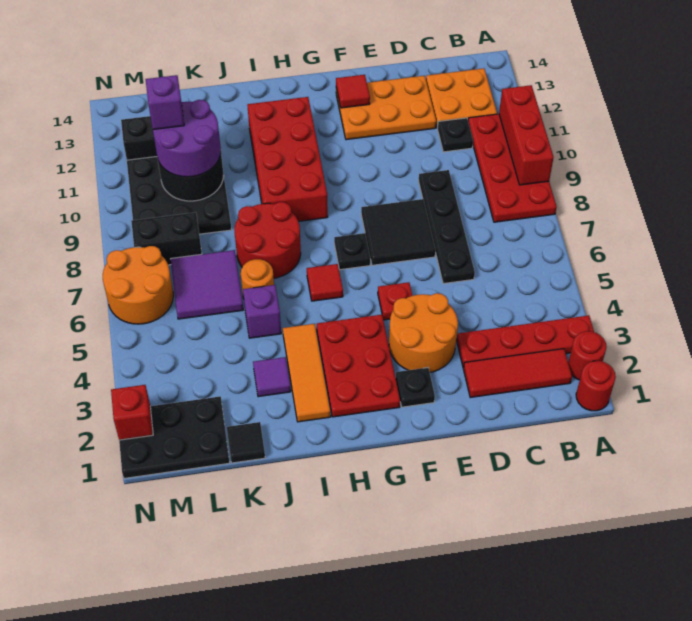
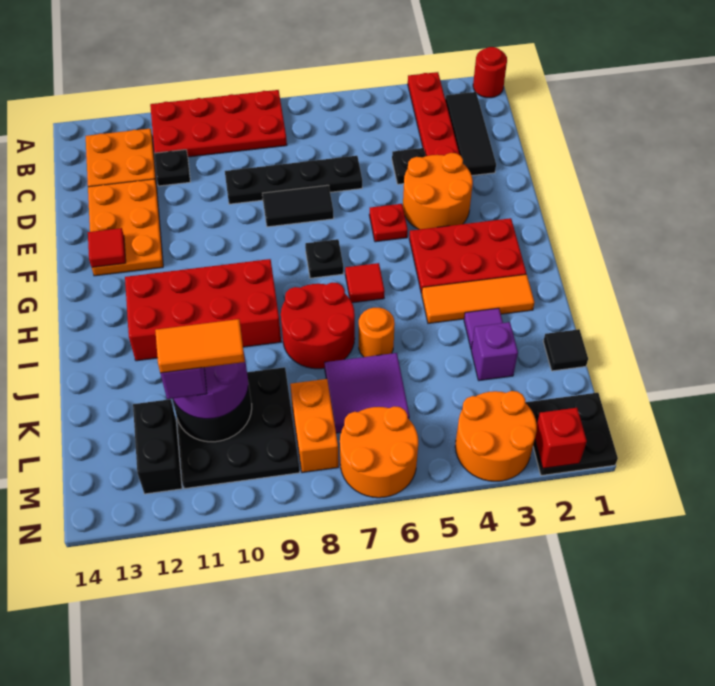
red 1x1 round brick [568,331,607,380] -> none
red 1x3 brick [499,85,554,185] -> none
red 1x3 tile [463,349,572,398] -> black 1x3 tile [445,92,496,176]
black 2x2 tile [361,199,436,265] -> black 1x2 tile [262,185,334,227]
black 1x1 plate [396,368,435,407] -> black 1x1 plate moved to [392,148,426,184]
purple 1x1 brick [243,285,281,338] -> purple 1x1 brick moved to [471,322,518,381]
black 2x3 plate [119,397,230,478] -> black 2x2 plate [525,393,618,476]
black 1x2 brick [131,212,202,265] -> orange 1x2 brick [290,379,339,473]
none -> orange 1x2 tile [155,319,245,373]
none -> orange 2x2 round brick [455,391,537,481]

